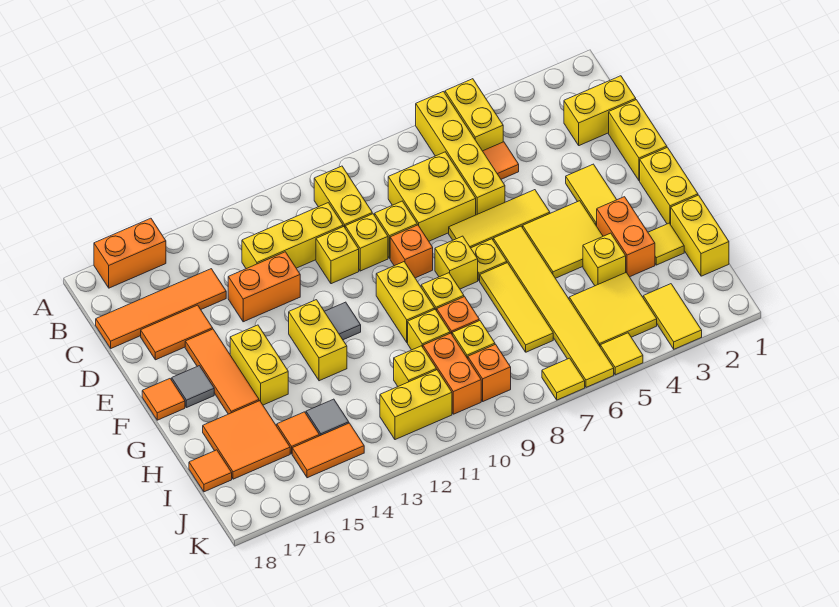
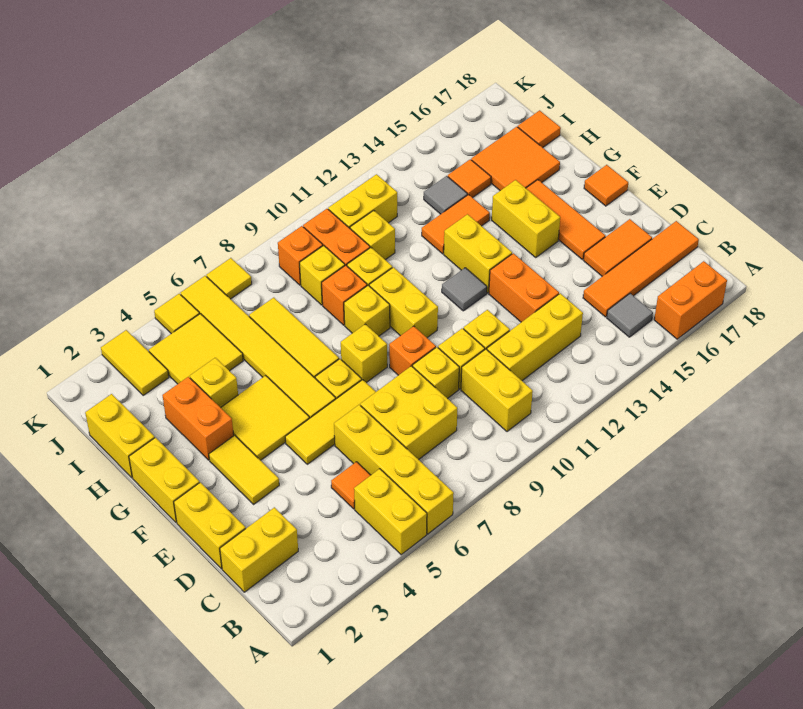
orange 1x2 brick [228,252,300,322] -> orange 1x2 brick turned to [489,253,559,322]
grey 1x1 tile [172,366,214,408] -> grey 1x1 tile moved to [607,293,653,337]
yellow 1x1 tile [648,223,684,265] -> none
orange 1x2 tile [292,423,364,478] -> orange 1x2 tile moved to [422,195,490,254]

